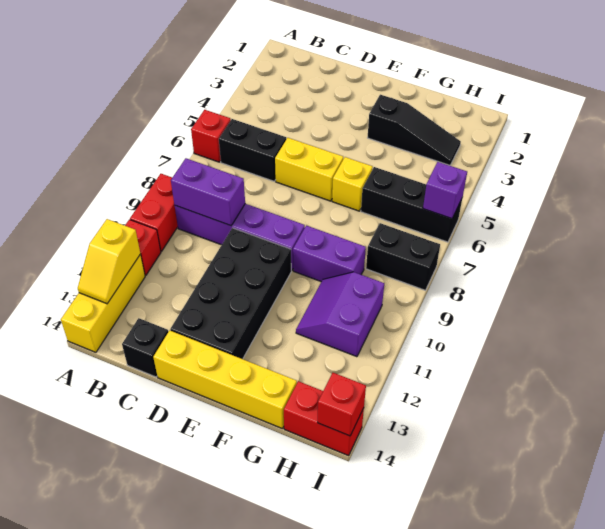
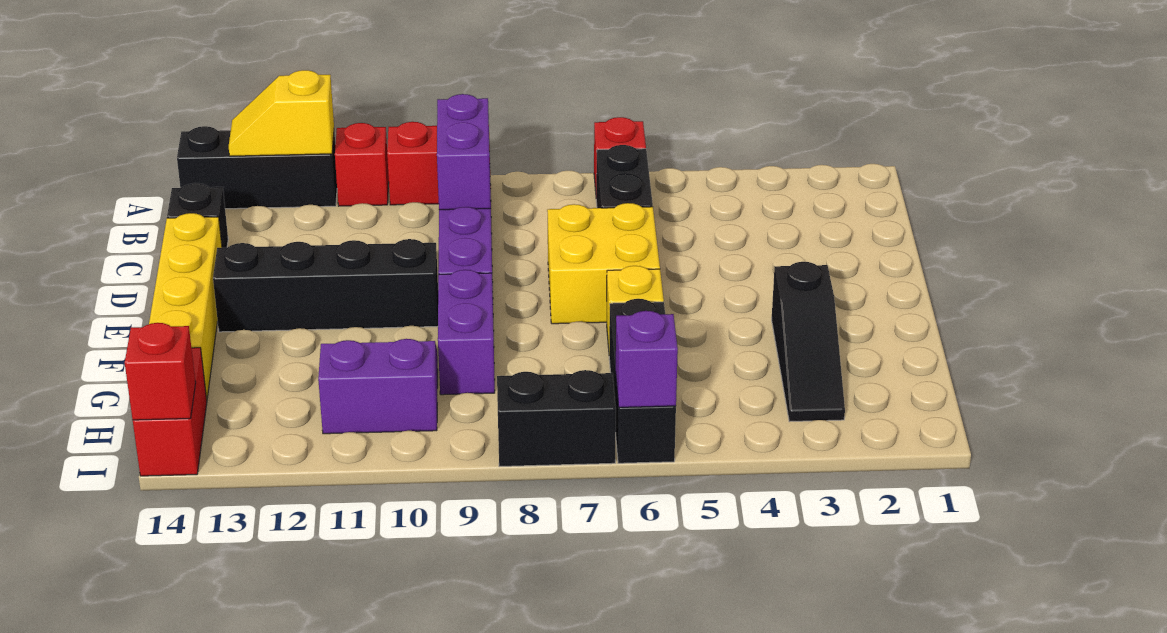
yellow 1x3 brick [61,254,145,352] -> black 1x3 brick [177,126,337,209]
yellow 1x2 brick [275,138,343,201] -> yellow 2x2 brick [547,203,660,324]
black 2x4 brick [170,228,291,359] -> black 1x4 brick [213,239,438,332]
black 1x2 brick [366,223,440,290] -> black 1x2 brick turned to [497,370,616,466]

